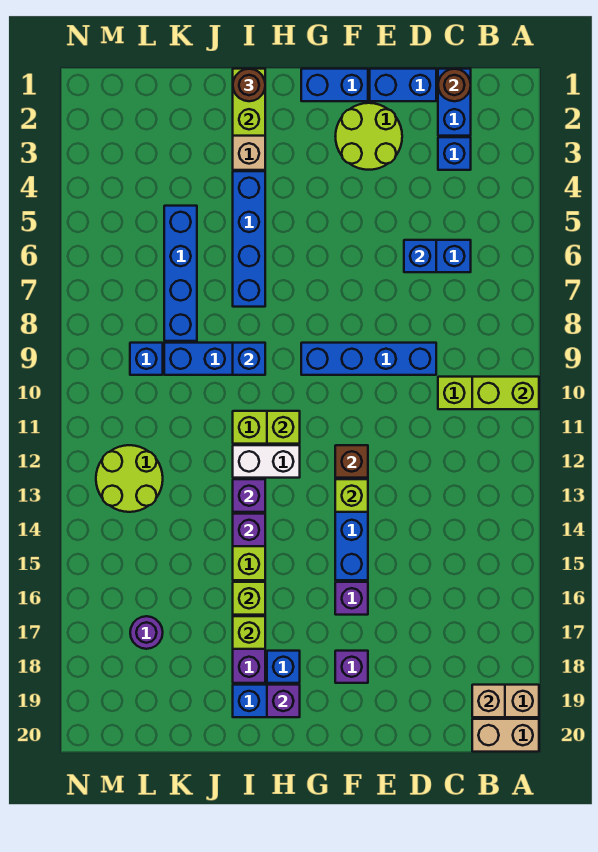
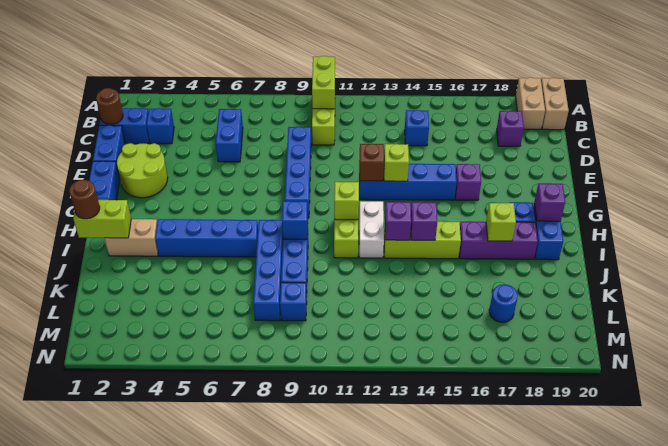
tan 1x1 brick [472,685,505,717] -> none
blue 1x1 brick [404,240,436,272] -> blue 1x1 brick moved to [405,110,429,146]
purple 1x1 brick [335,651,368,683] -> purple 1x1 brick moved to [497,111,524,146]
lime 1x1 brick [233,582,265,615] -> none
blue 1x4 brick [164,206,197,341] -> blue 1x4 brick turned to [253,220,283,321]
lime 2x2 round brick [96,445,163,512] -> none
purple 1x1 round brick [130,616,163,649] -> blue 1x1 round brick [489,284,518,322]

